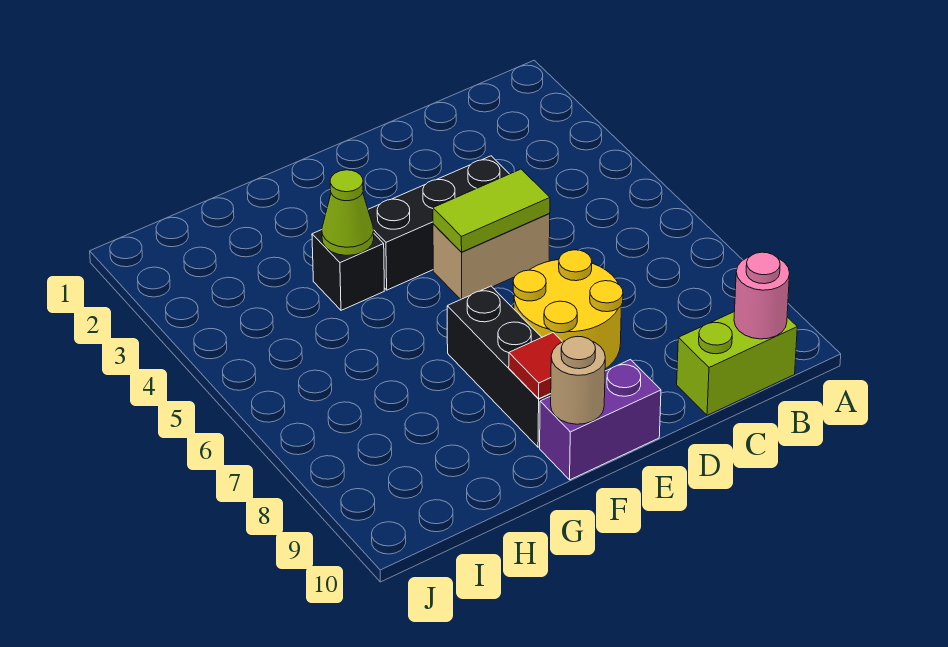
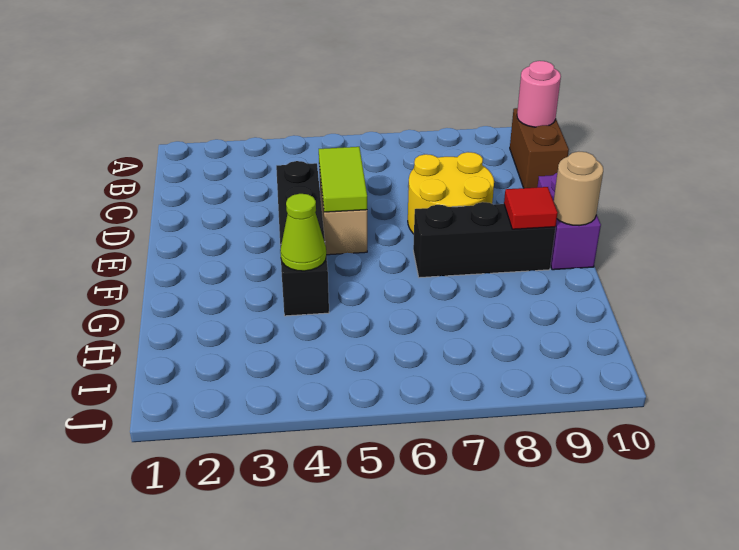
lime 1x2 brick [677,312,797,415] -> brown 1x2 brick [510,108,569,188]

